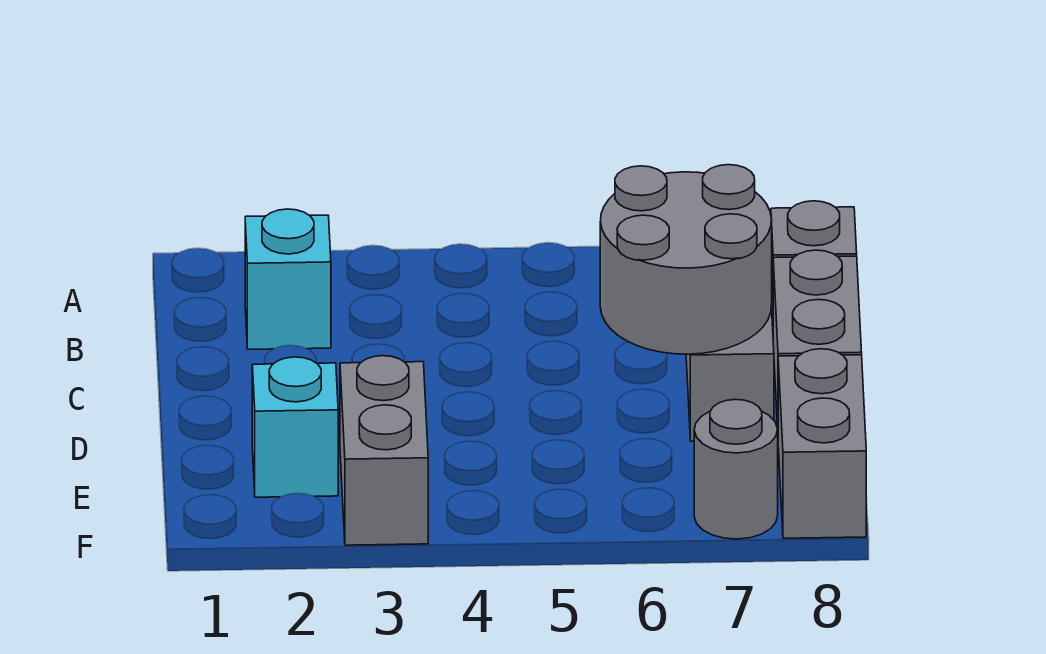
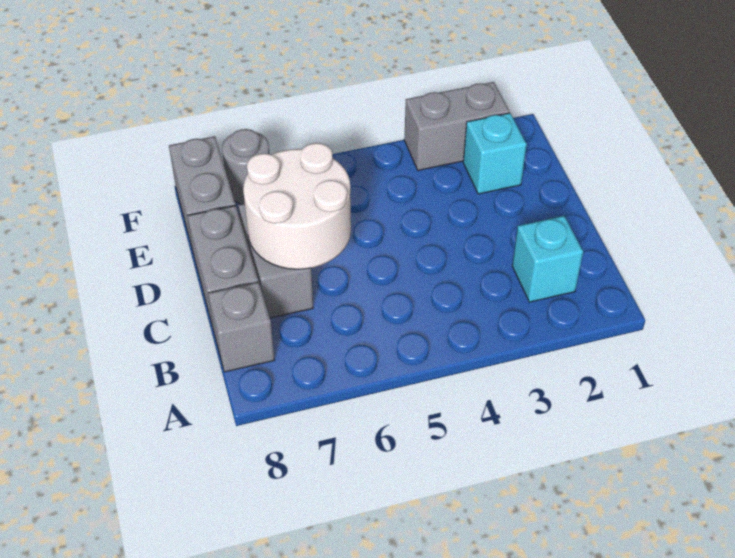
grey 2x2 round brick [600,165,772,354] -> white 2x2 round brick [243,143,351,269]
grey 1x2 brick [340,356,428,545] -> grey 1x2 brick turned to [404,82,509,170]

